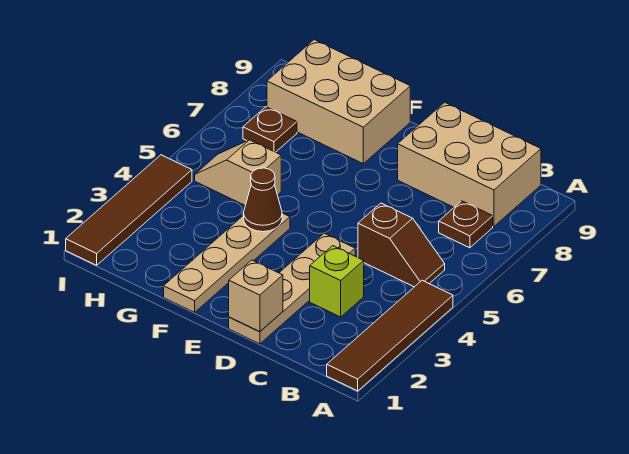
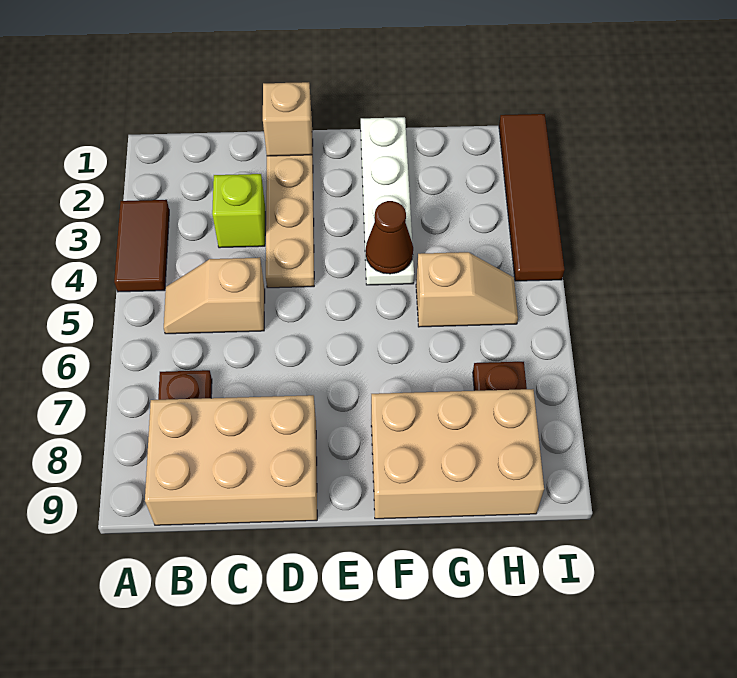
brown 1x4 tile [327,281,453,391] -> brown 1x2 tile [114,200,169,292]
brown 1x2 slope [358,203,445,287] -> tan 1x2 slope [164,258,265,334]
tan 1x4 plate [164,213,290,312] -> white 1x4 plate [361,117,414,285]

